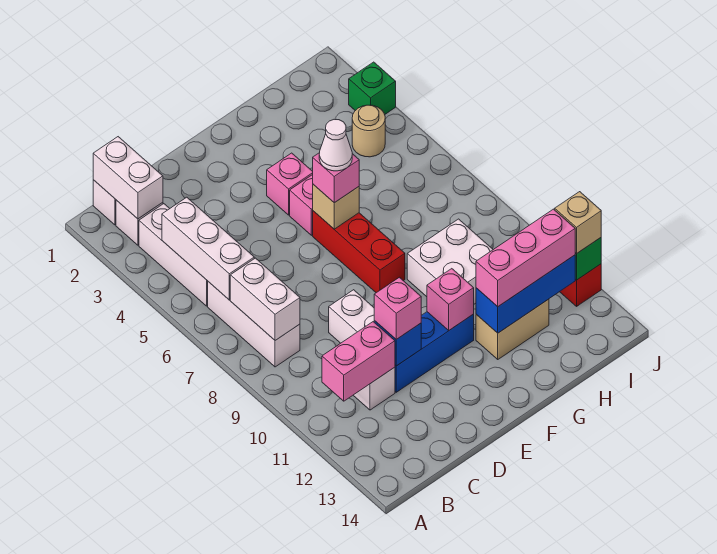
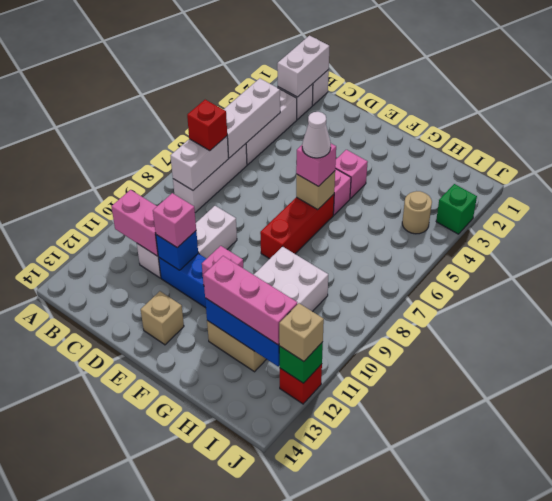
none -> red 1x1 brick [187,100,227,150]
none -> tan 1x1 brick [141,291,184,345]

